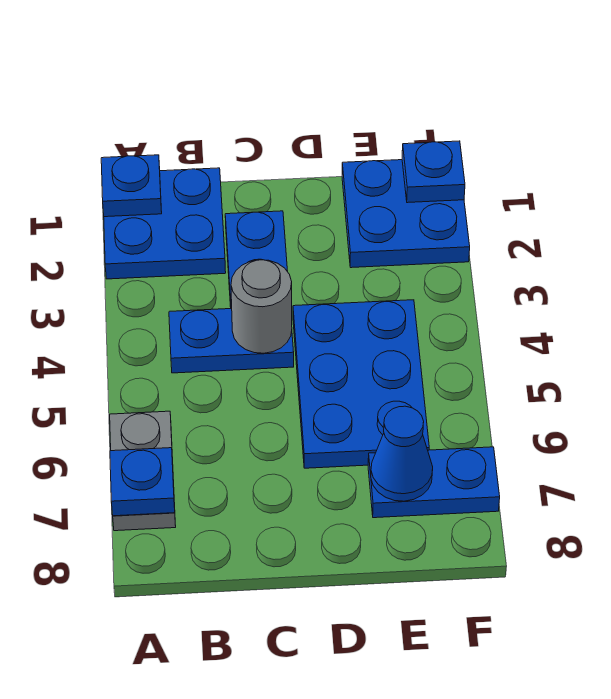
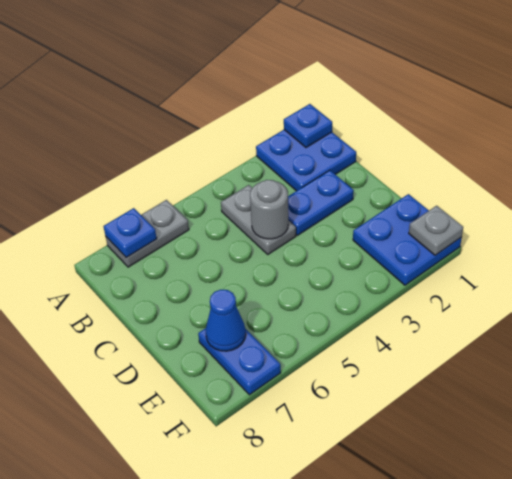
blue 1x2 plate [169,309,294,373] -> grey 1x2 plate [221,185,296,254]
blue 2x3 plate [293,300,429,468] -> none
blue 1x1 plate [402,141,465,203] -> grey 1x1 plate [409,206,463,255]

